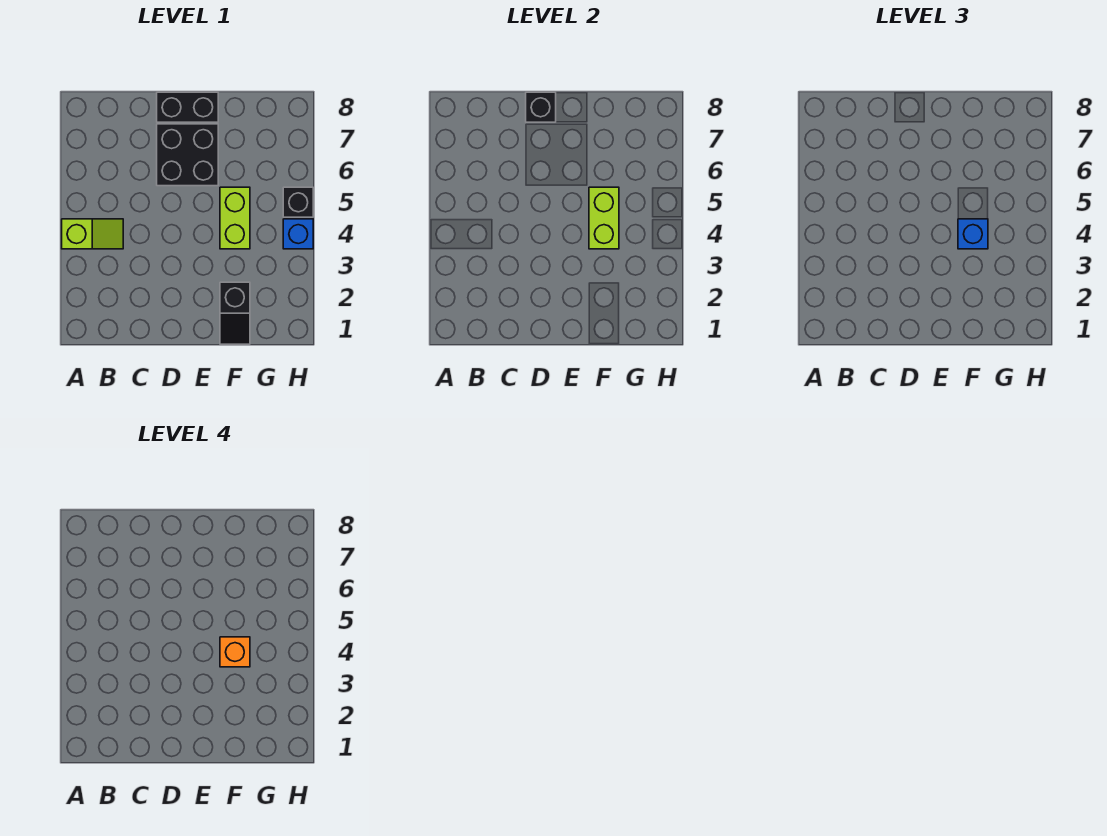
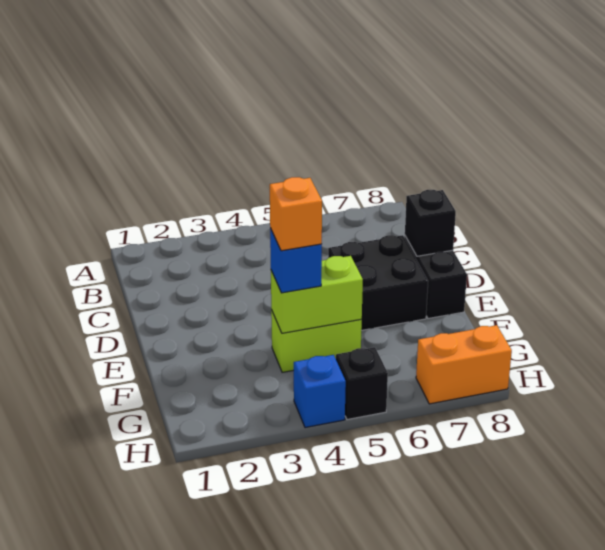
lime 1x2 slope [62,219,123,249] -> none
black 1x2 slope [220,282,250,344] -> none
none -> orange 1x2 brick [416,325,512,404]

